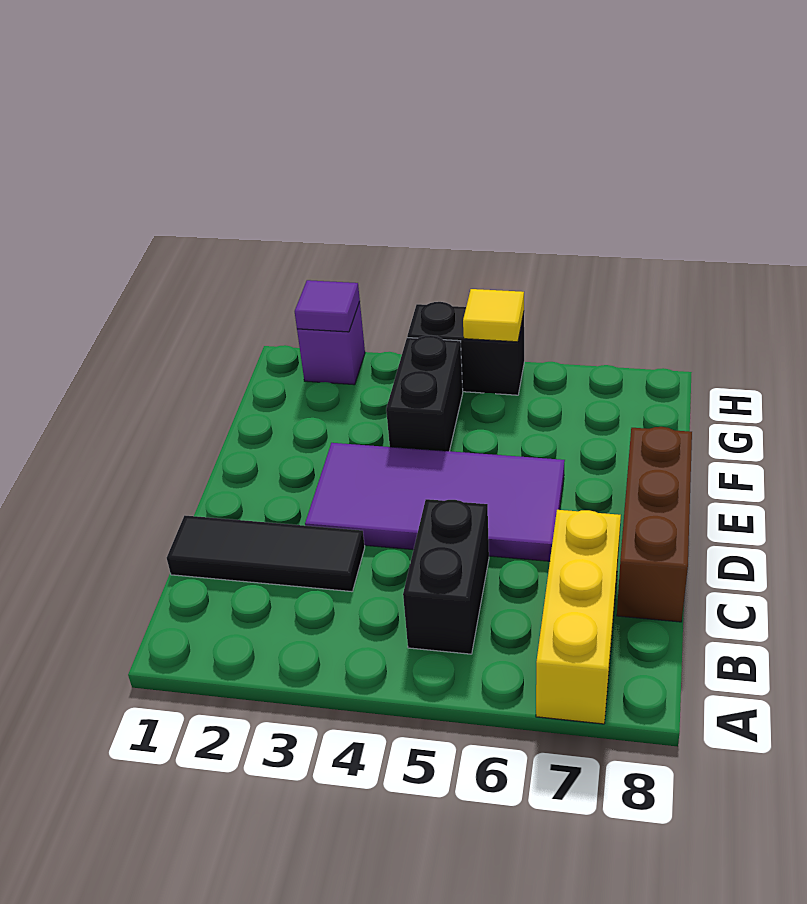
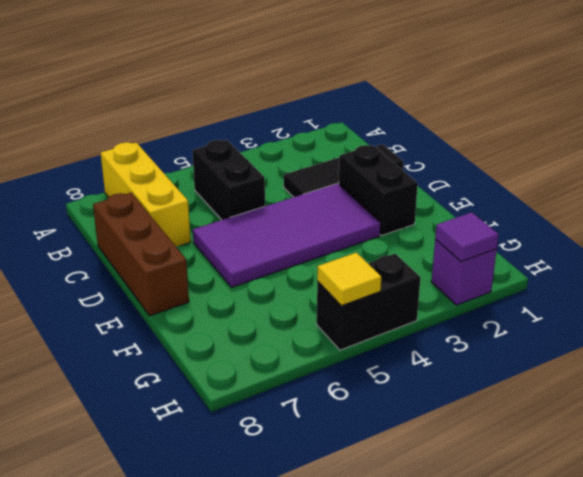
black 1x2 brick [386,335,463,451] -> black 1x2 brick moved to [339,145,418,236]

